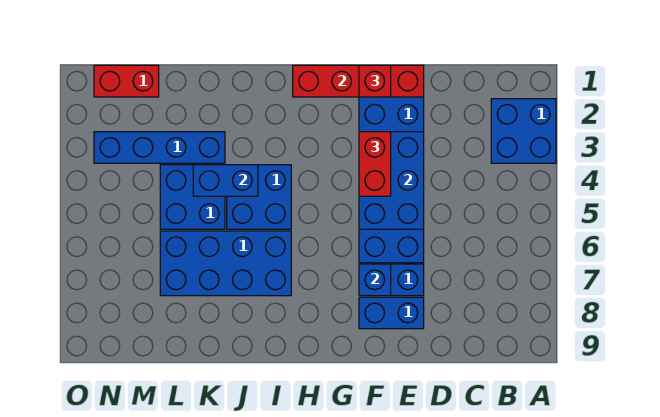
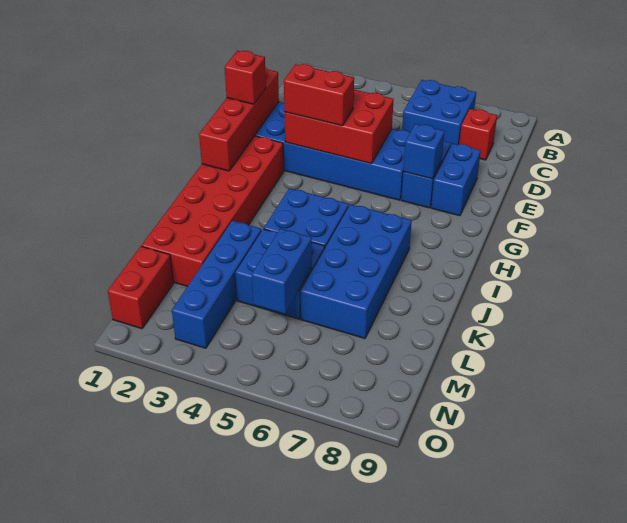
blue 2x2 brick [491,99,556,163] -> blue 2x2 brick moved to [402,80,476,146]
none -> red 1x1 brick [459,109,497,160]
blue 2x3 brick [359,132,424,229] -> red 2x3 brick [284,90,394,164]
none -> red 2x6 brick [142,136,284,286]
blue 1x2 brick [193,165,258,196] -> blue 1x2 brick moved to [252,229,312,314]

